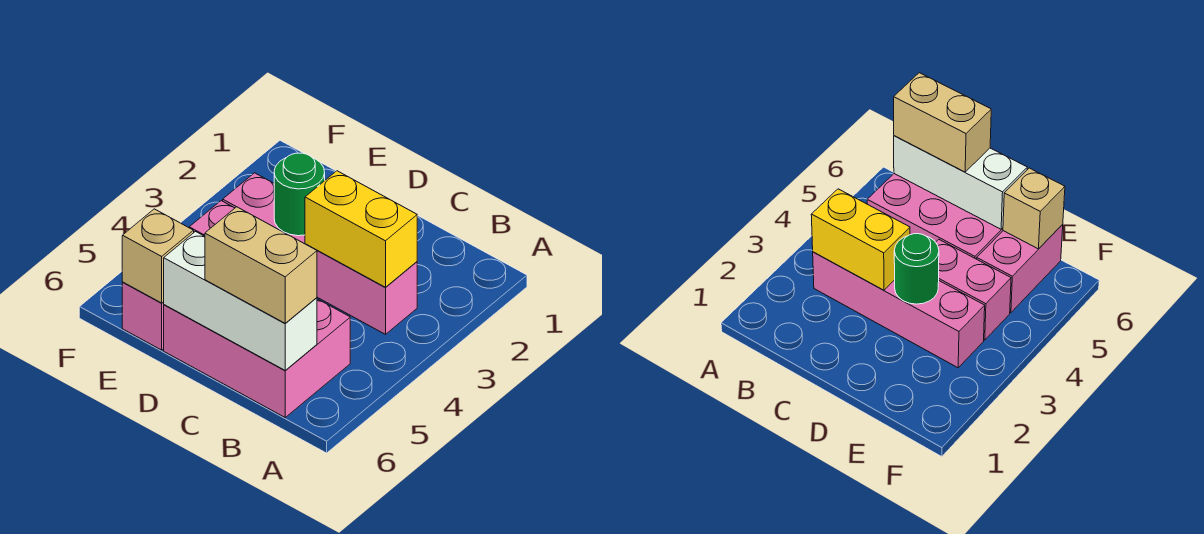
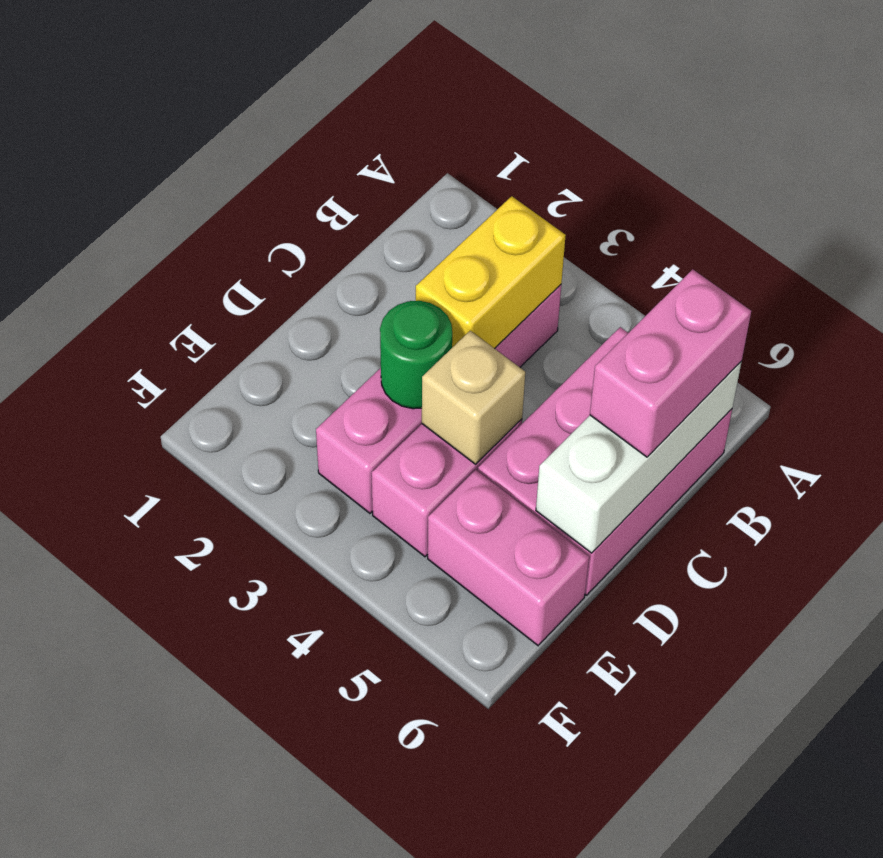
tan 1x2 brick [205,207,317,323] -> pink 1x2 brick [590,269,751,457]
tan 1x1 brick [122,209,194,303] -> tan 1x1 brick moved to [422,331,525,464]

